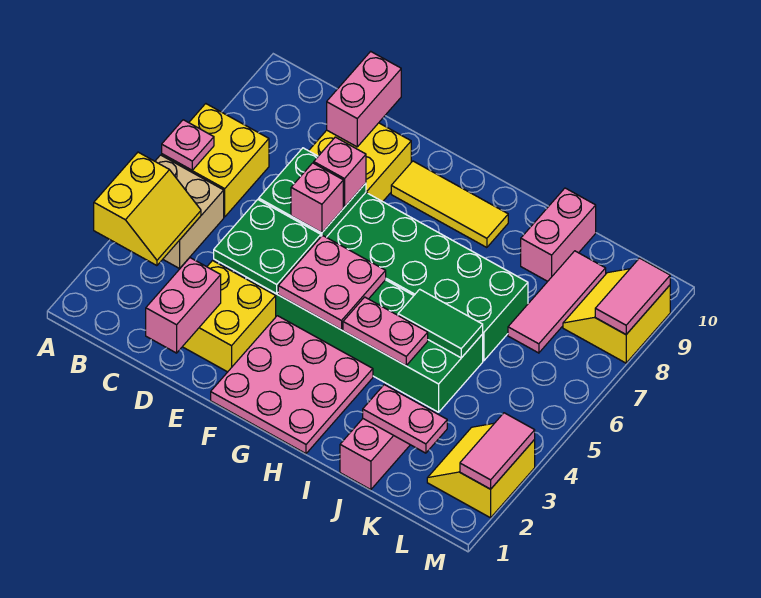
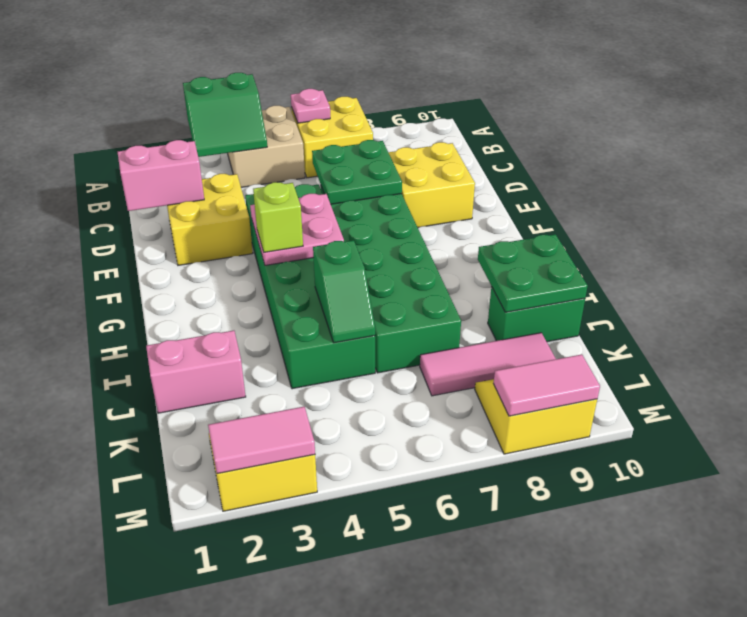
yellow 2x2 slope [94,152,201,266] -> green 2x2 slope [183,73,267,157]
green 2x2 plate [214,200,321,294] -> green 2x2 plate moved to [478,234,587,312]
pink 1x2 brick [327,51,401,147] -> none
pink 1x1 brick [291,163,343,233] -> none
pink 1x1 brick [314,137,366,207] -> none
pink 3x3 plate [211,316,373,454] -> none
yellow 1x3 tile [391,161,508,248] -> none
none -> lime 1x1 brick [253,182,303,252]
pink 1x2 plate [343,297,428,366] -> none
green 1x2 tile [398,289,483,358] -> green 1x2 slope [313,240,375,343]
pink 1x2 plate [363,385,447,453] -> none
pink 1x2 brick [521,188,596,281] -> green 1x2 brick [488,287,585,342]

